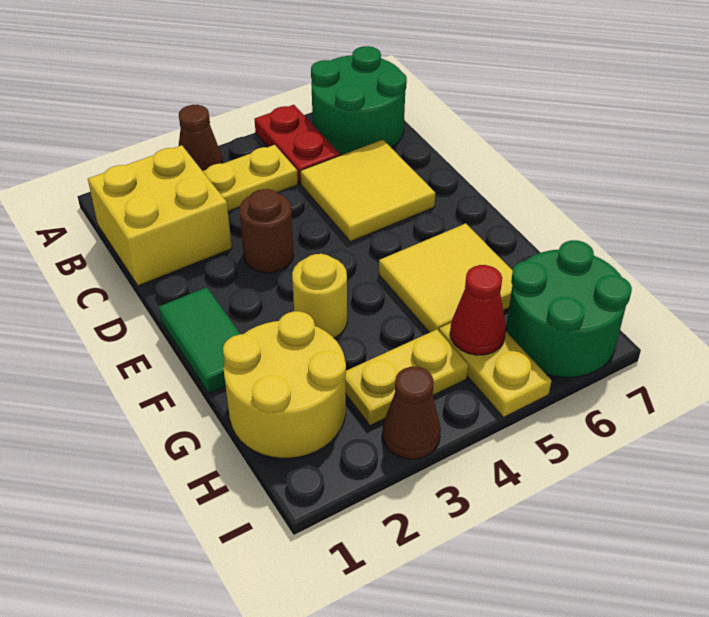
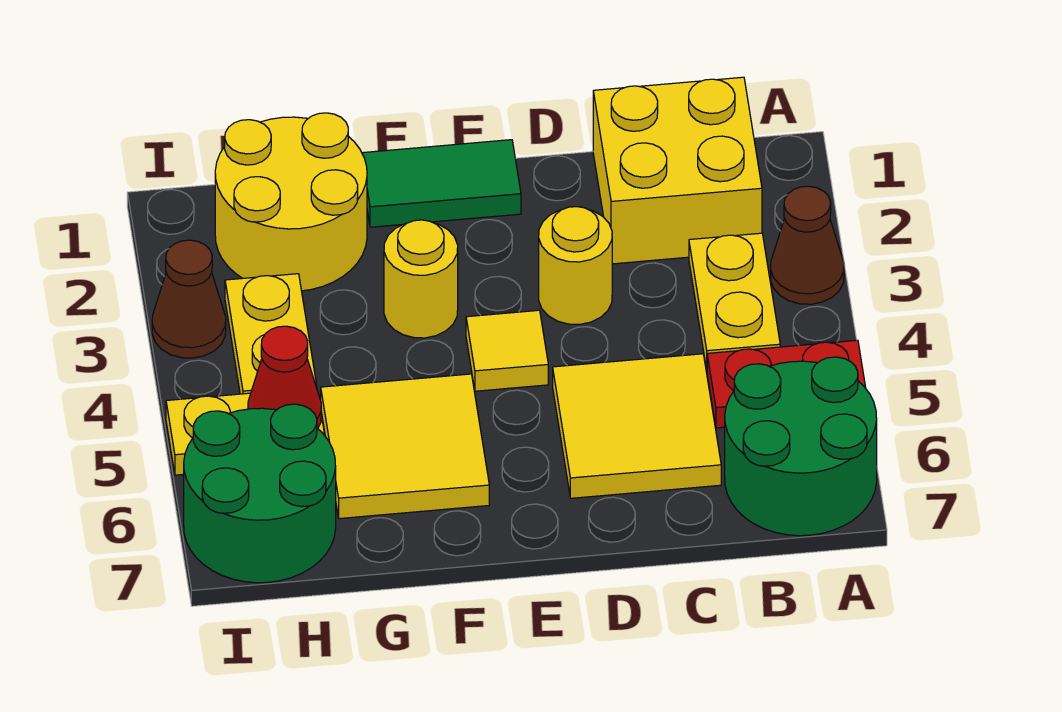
brown 1x1 round brick [240,189,294,273] -> yellow 1x1 round brick [539,207,612,324]
none -> yellow 1x1 tile [466,310,548,391]

